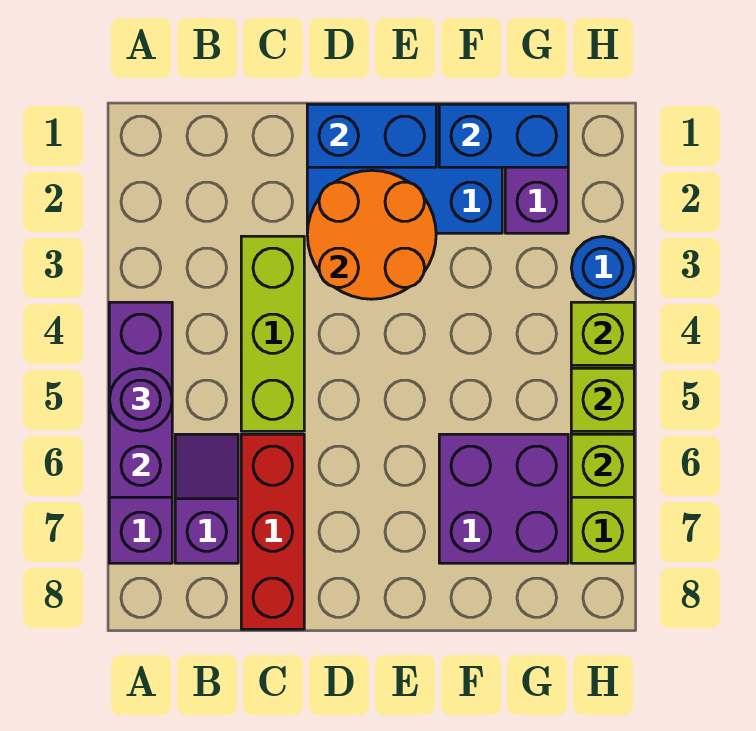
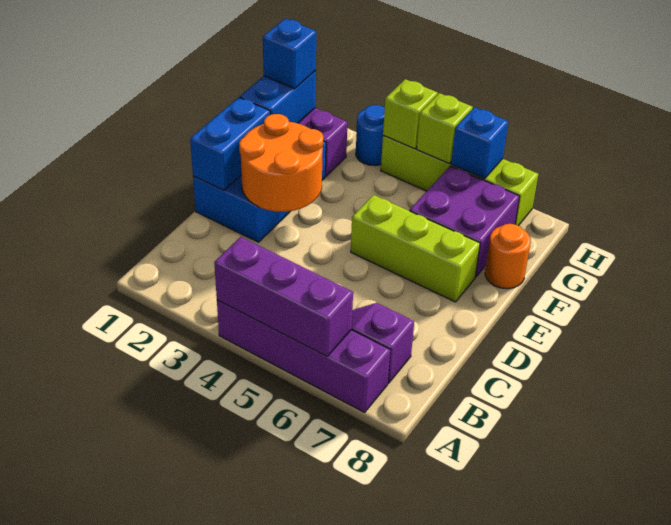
purple 1x1 round brick [109,368,172,431] -> none
lime 1x3 brick [241,236,304,431] -> lime 1x3 brick moved to [351,195,480,302]
red 1x3 brick [241,434,304,629] -> none
none -> orange 1x1 round brick [485,224,531,289]
none -> blue 1x1 brick [263,19,316,89]
lime 1x1 brick [571,434,634,497] -> blue 1x1 brick [451,107,508,179]

